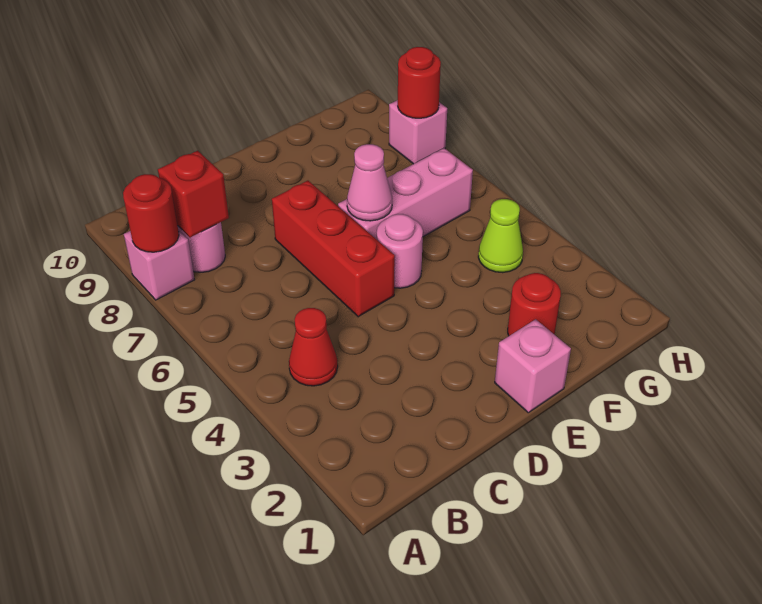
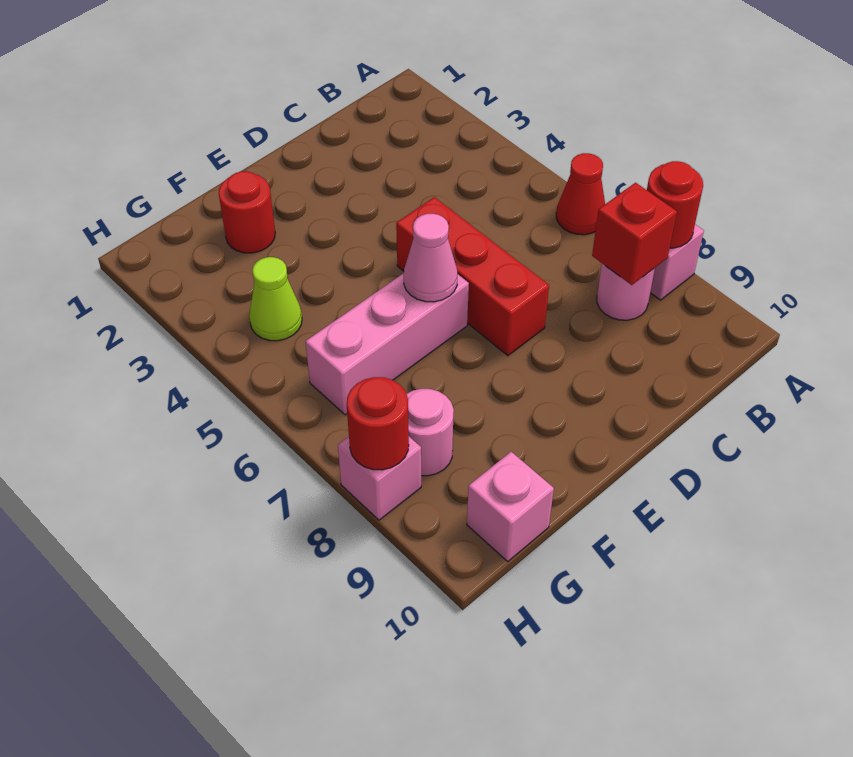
red 1x1 cone [289,308,338,386] -> red 1x1 cone moved to [556,153,605,235]
pink 1x1 brick [495,319,571,413] -> pink 1x1 brick moved to [467,452,554,561]
pink 1x1 round brick [377,214,423,288] -> pink 1x1 round brick moved to [407,389,454,476]

